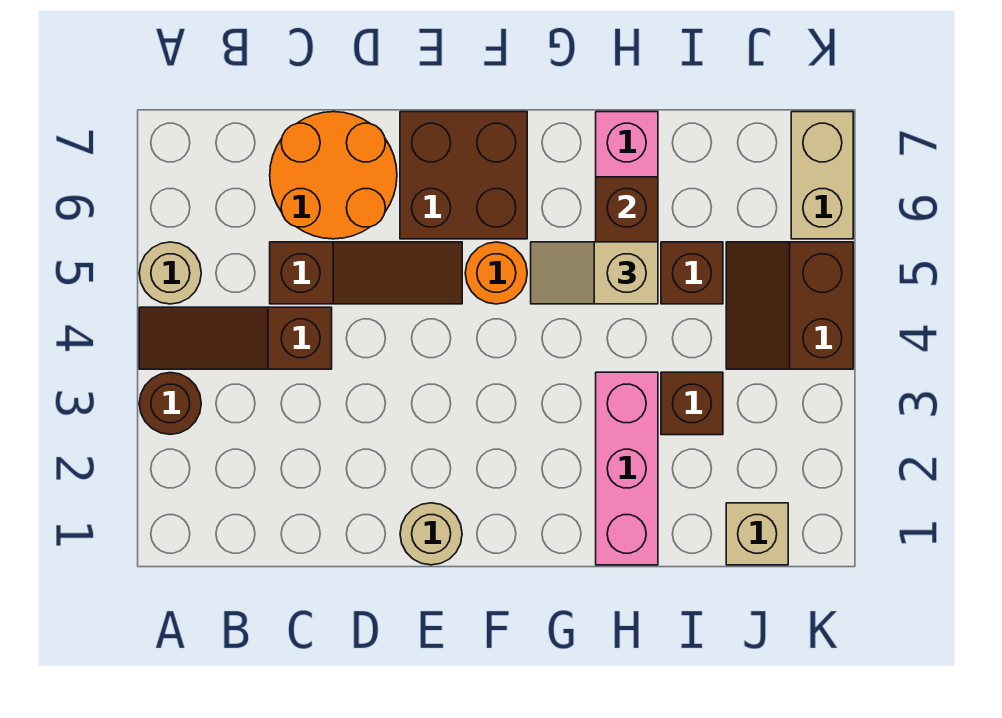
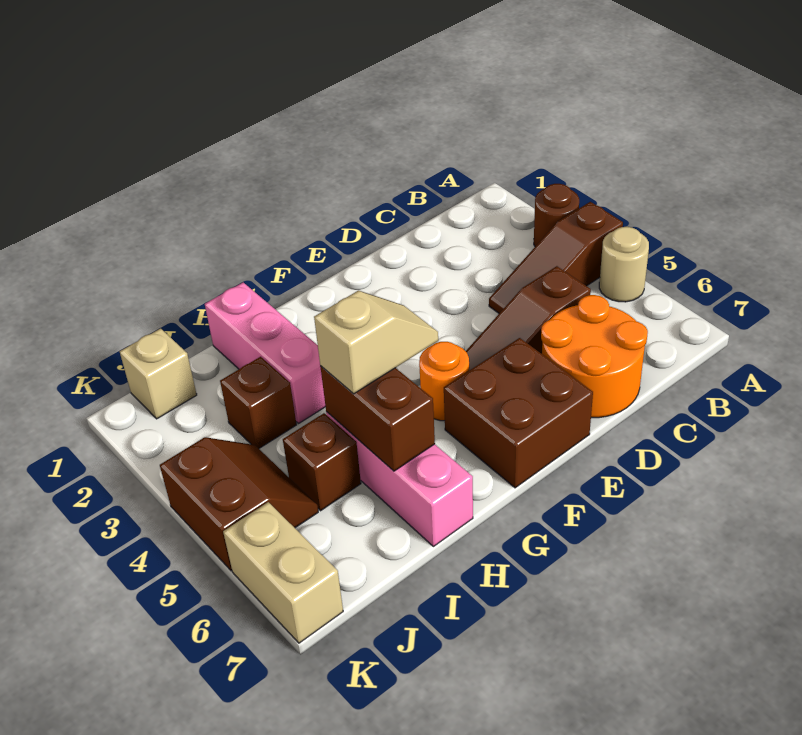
brown 1x3 slope [139,307,332,369] -> brown 1x3 slope turned to [489,202,623,313]
tan 1x1 round brick [400,503,462,565] -> none

